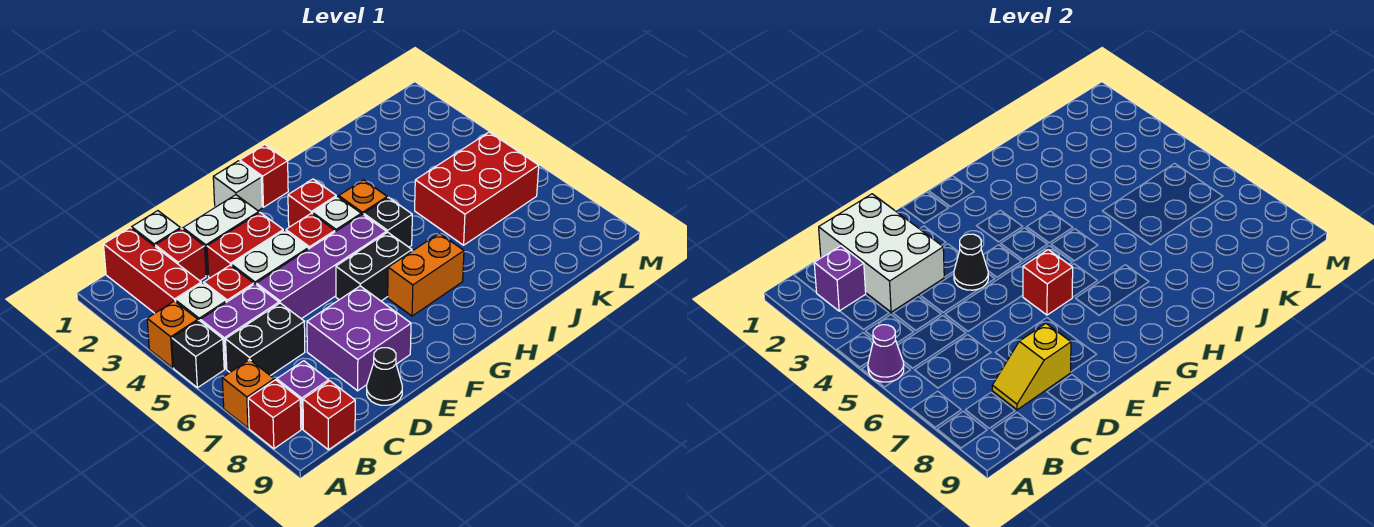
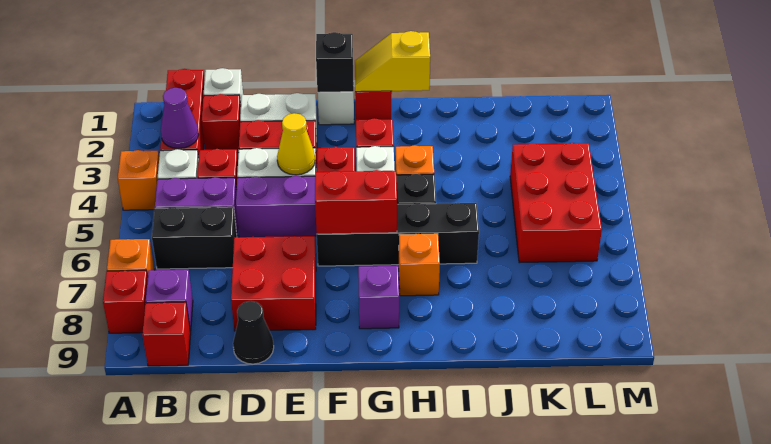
black 1x1 brick [172,321,224,388] -> black 1x1 brick moved to [316,32,354,92]
purple 1x1 cone [868,325,904,382] -> purple 1x1 cone moved to [161,88,199,149]
purple 1x1 brick [814,246,866,311] -> purple 1x1 brick moved to [358,266,399,329]
white 2x3 brick [819,194,944,312] -> none
yellow 1x2 slope [992,324,1071,410] -> yellow 1x2 slope moved to [355,31,430,92]
purple 2x2 brick [307,286,411,391] -> red 2x2 brick [231,236,316,331]
black 1x1 cone [954,234,988,290] -> yellow 1x1 cone [277,113,315,175]
black 1x2 brick [336,232,412,301] -> black 1x4 brick [317,203,479,266]
red 1x1 brick [1023,250,1073,315] -> red 1x2 brick [315,170,397,234]
orange 1x2 brick [388,233,464,316] -> orange 1x1 brick [399,234,440,296]
red 2x3 brick [415,132,539,245] -> red 2x3 brick turned to [510,143,602,263]

